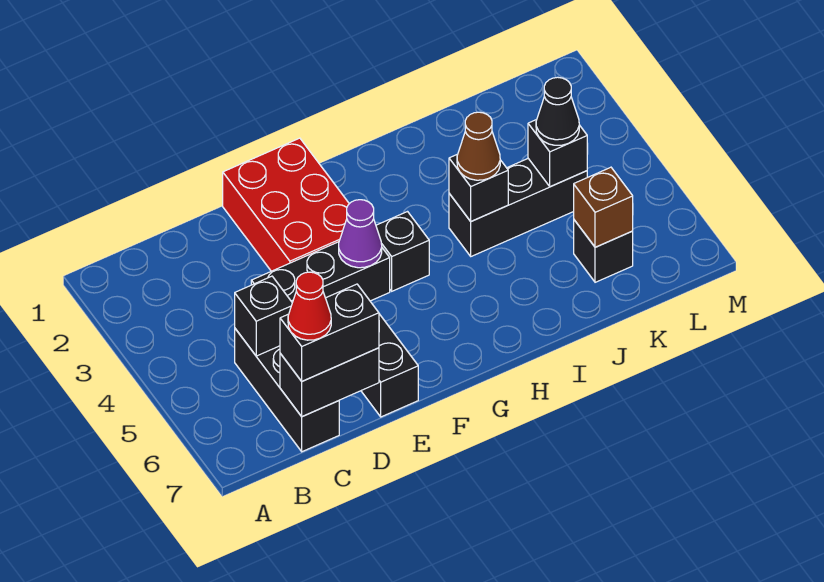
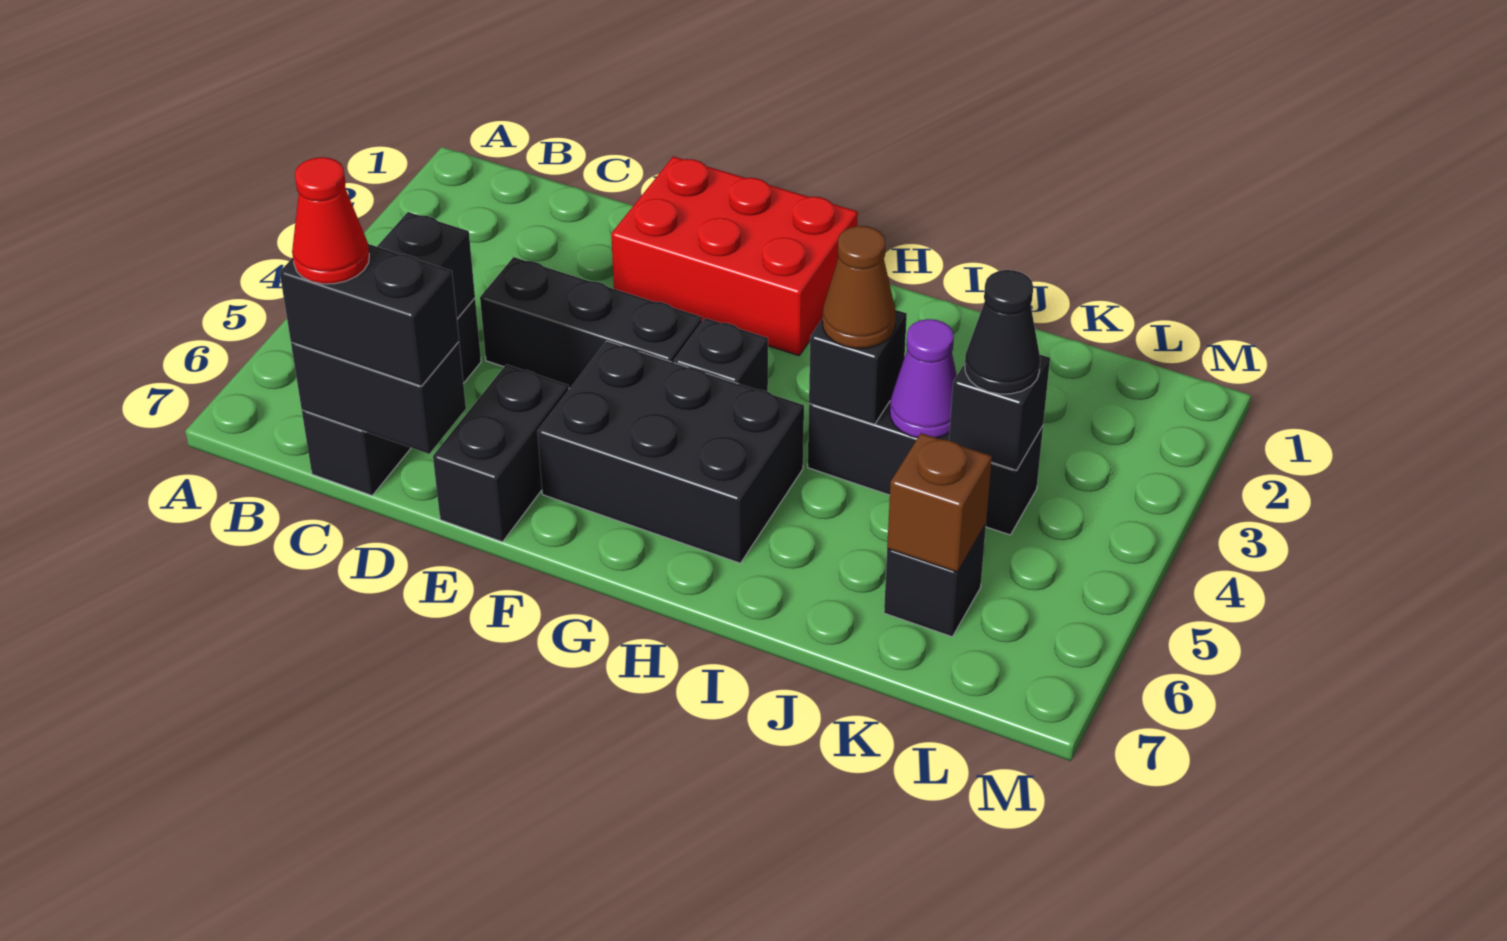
red 2x3 brick [223,138,349,271] -> red 2x3 brick turned to [611,156,858,356]
purple 1x1 cone [339,200,382,268] -> purple 1x1 cone moved to [890,319,957,438]
none -> black 2x3 brick [537,341,804,563]

